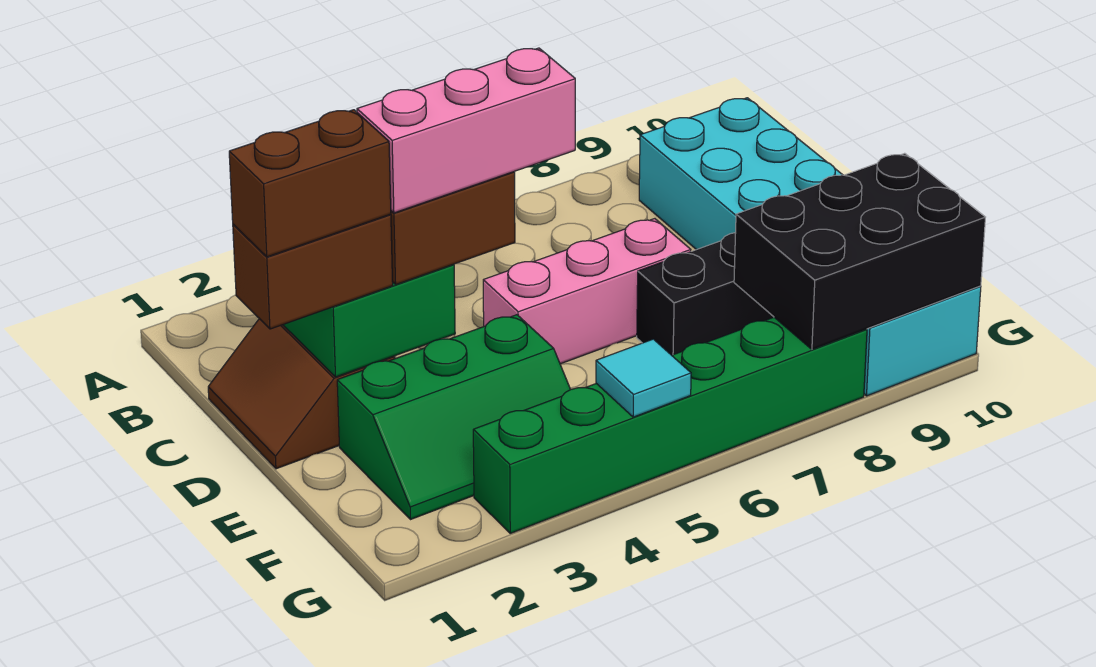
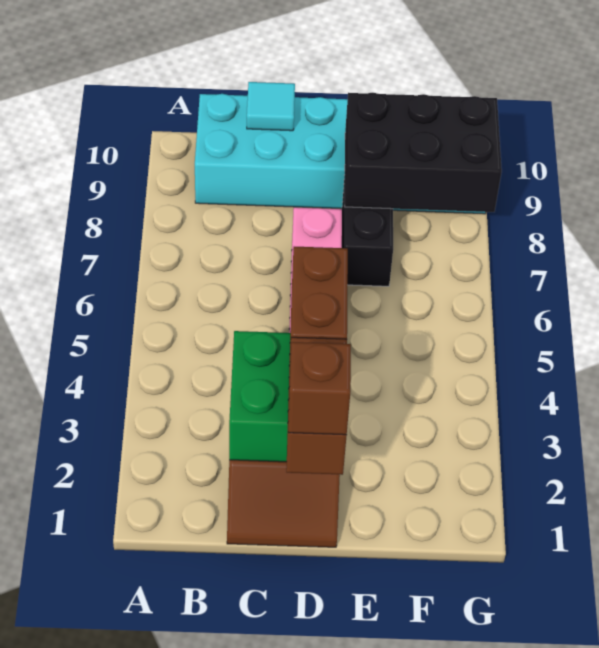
brown 1x2 brick [229,110,391,257] -> brown 1x1 brick [288,342,351,435]
pink 1x3 brick [357,48,575,213] -> none
green 2x3 slope [337,315,571,520] -> none
black 2x3 brick [734,153,985,350] -> black 2x3 brick turned to [345,93,502,212]
green 1x6 brick [473,317,867,533] -> none
cyan 1x1 tile [596,339,691,417] -> cyan 1x1 tile moved to [247,82,295,131]

